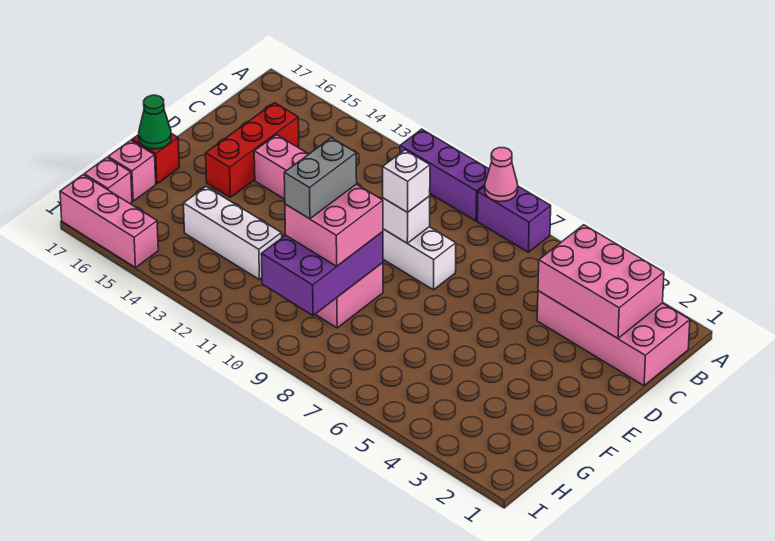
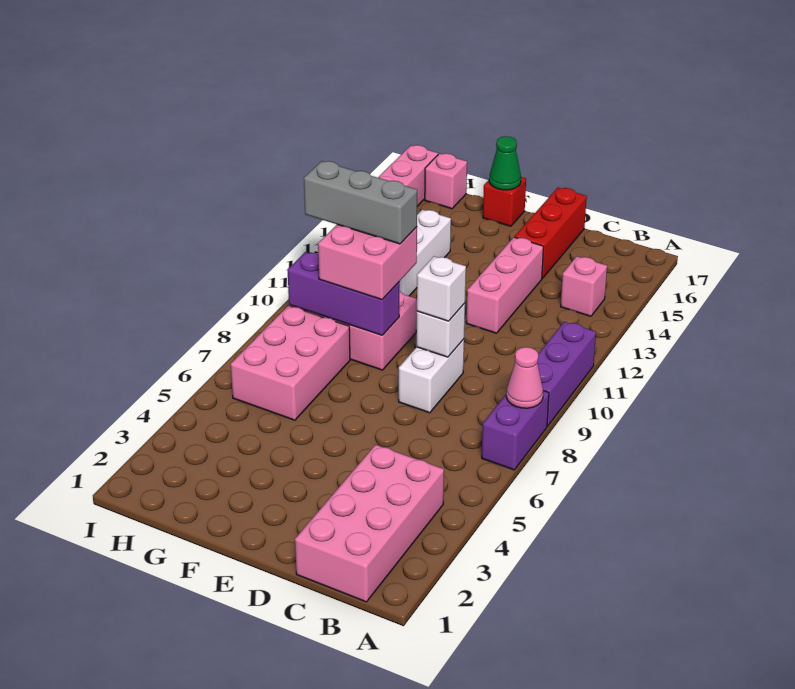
pink 2x3 brick [538,225,664,338] -> pink 2x3 brick moved to [231,306,350,420]
red 1x3 brick [206,103,299,197] -> red 1x3 brick turned to [514,188,587,278]
purple 2x3 brick [261,232,383,315] -> purple 1x3 brick [288,252,399,335]
grey 1x2 brick [284,138,357,219] -> grey 1x3 brick [304,161,417,244]
pink 1x1 brick [108,140,156,201] -> pink 1x1 brick moved to [561,256,607,316]

